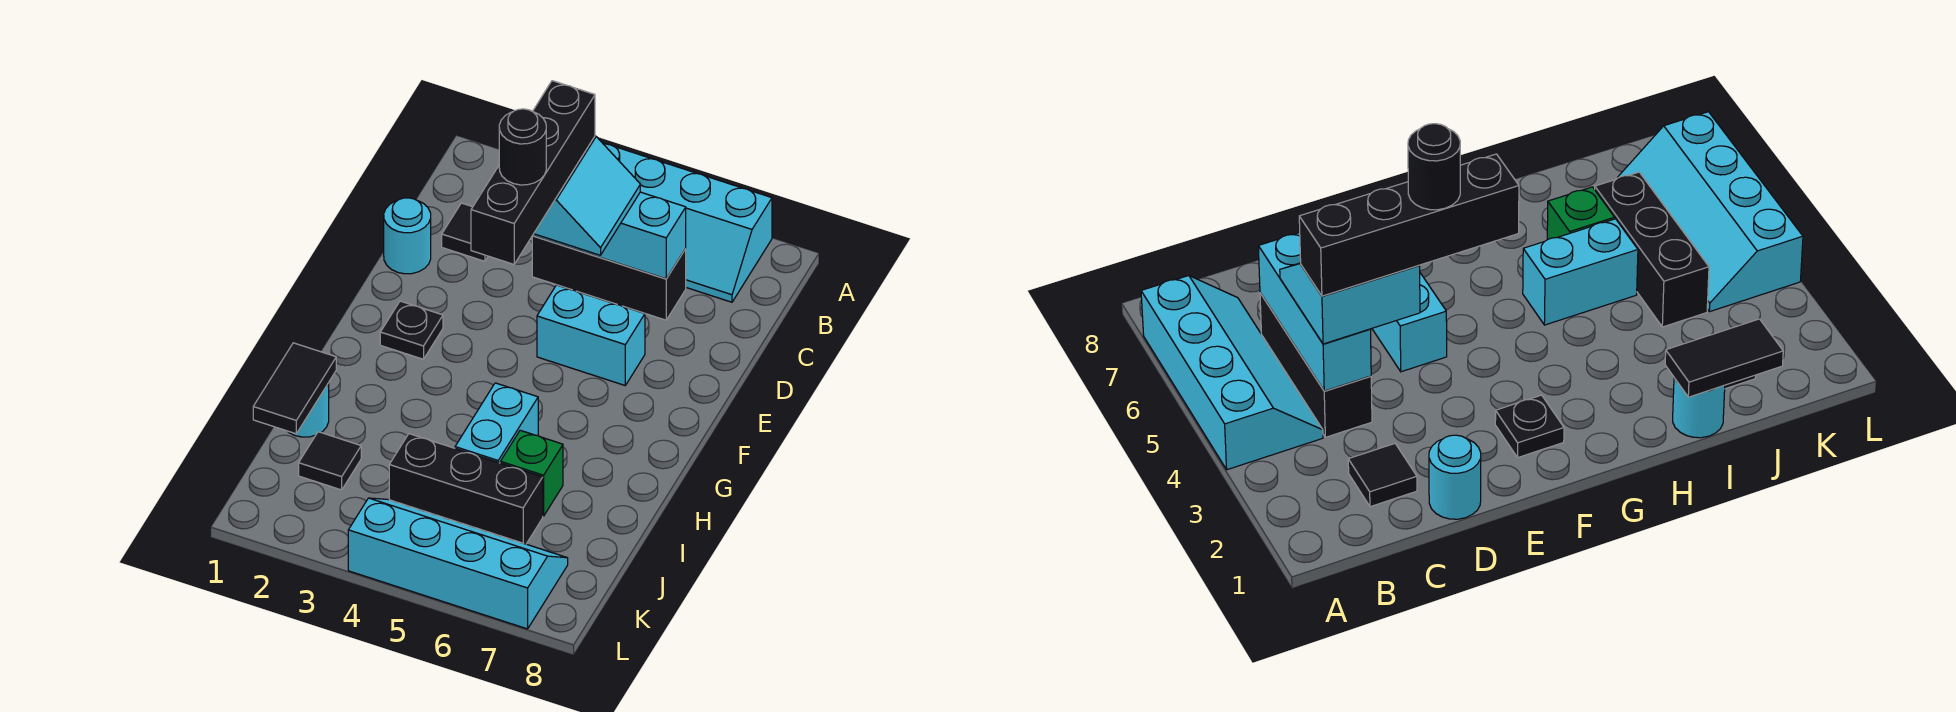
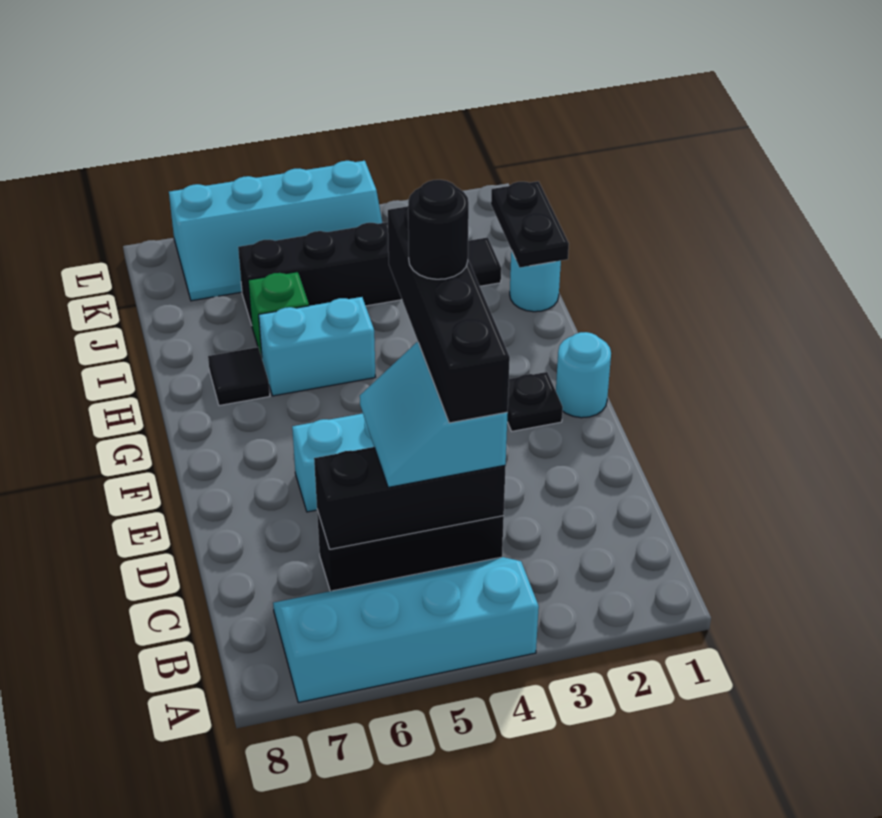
black 1x1 tile [442,203,488,261] -> black 1x1 tile moved to [208,347,270,406]
cyan 1x3 brick [533,192,686,279] -> black 1x3 brick [314,447,506,549]
cyan 1x1 round brick [384,198,431,274] -> cyan 1x1 round brick moved to [556,332,611,418]
cyan 1x2 brick [455,383,538,463] -> cyan 1x2 brick turned to [259,297,375,396]
black 1x2 tile [253,343,336,434] -> black 1x2 plate [491,181,569,267]

